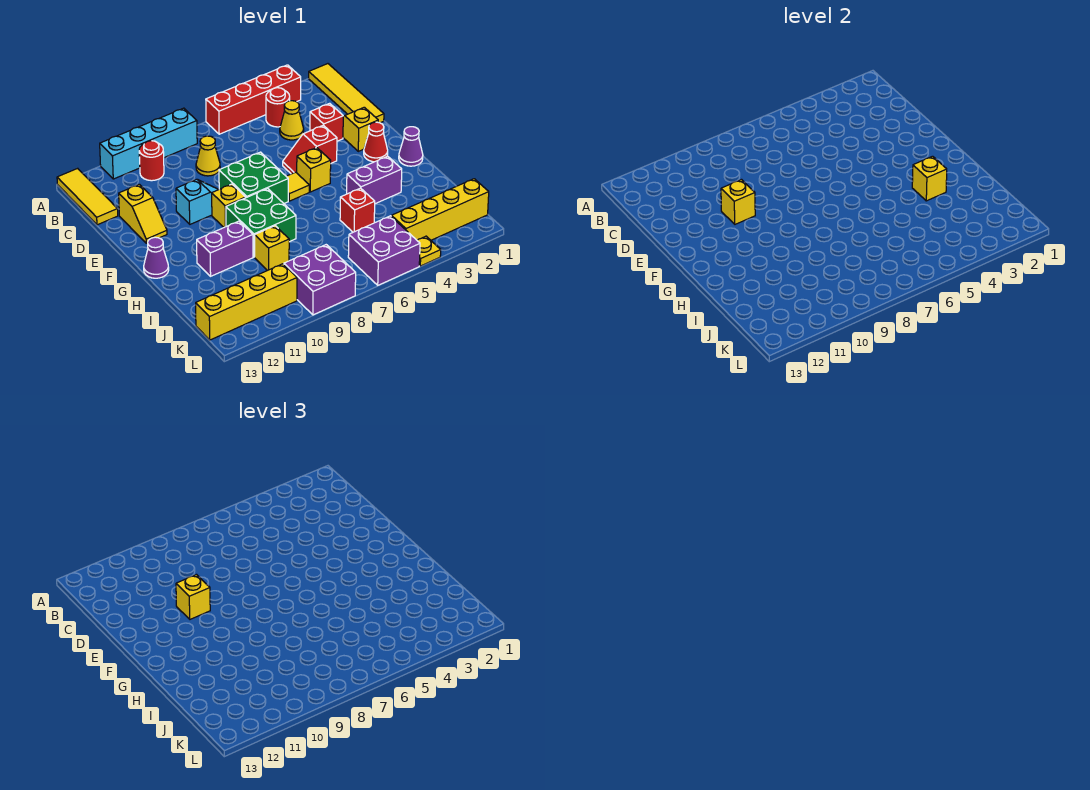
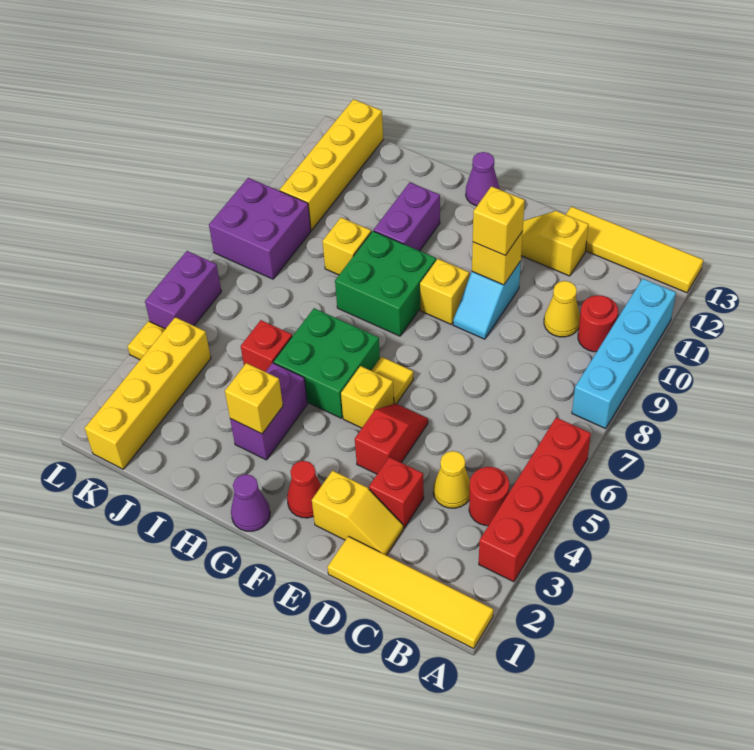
yellow 1x3 tile [57,168,118,225] -> yellow 1x4 tile [566,207,703,293]
yellow 1x1 cone [196,136,220,176] -> yellow 1x1 cone moved to [544,281,580,337]
green 2x2 brick [219,152,288,203] -> green 2x2 brick moved to [274,308,380,418]
purple 2x2 brick [348,216,420,285] -> purple 1x2 brick [145,251,221,329]

